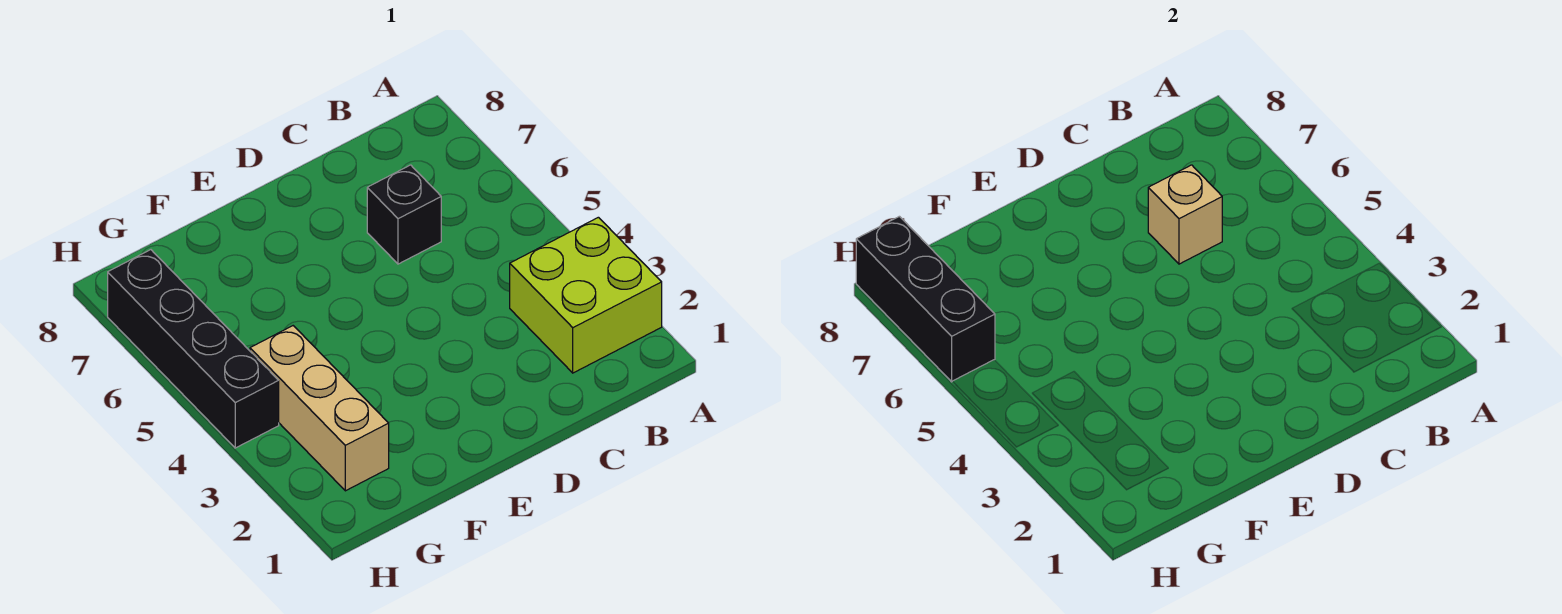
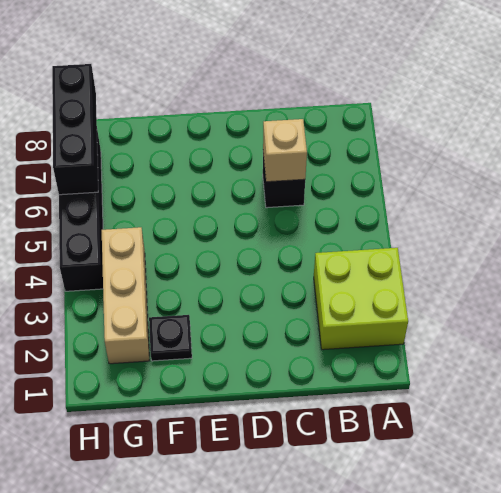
none -> black 1x1 plate [149,315,192,361]

